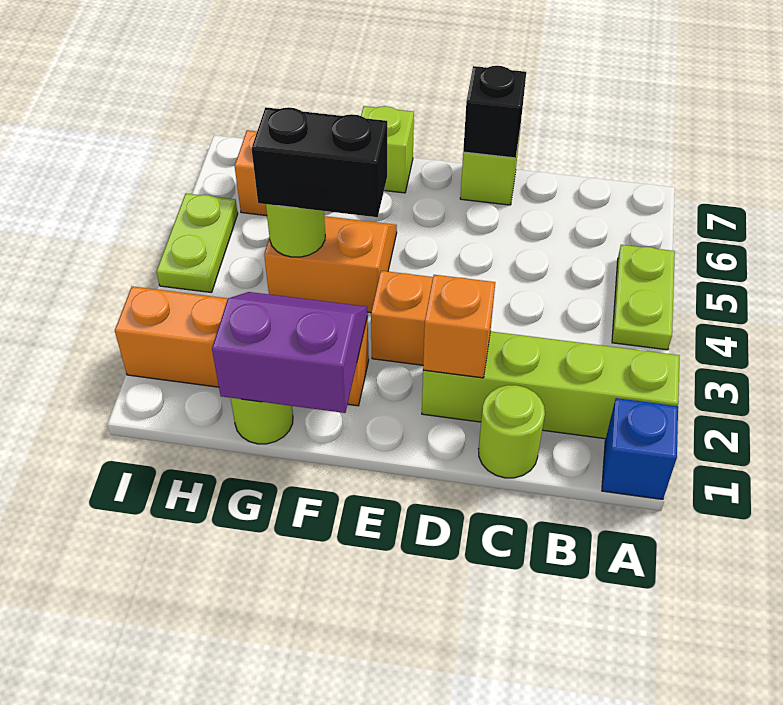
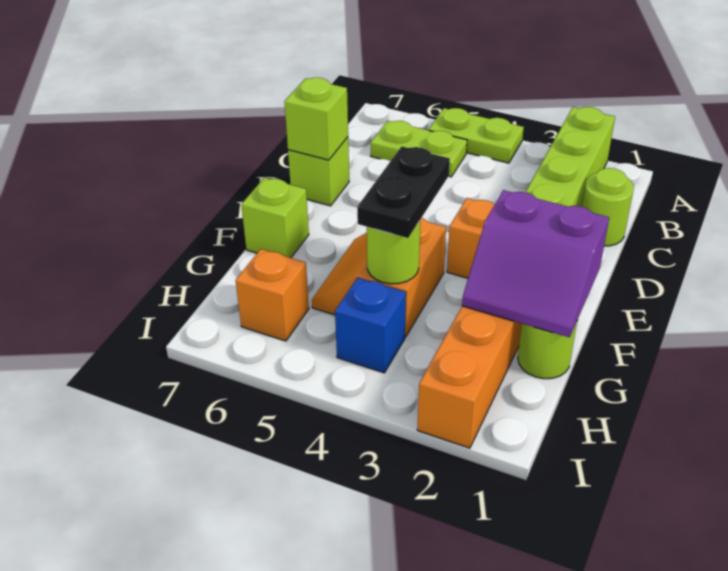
blue 1x1 brick [602,398,678,499] -> blue 1x1 brick moved to [335,278,406,373]
orange 1x1 brick [423,275,495,378] -> none
black 1x1 brick [463,66,526,158] -> lime 1x1 brick [284,78,348,160]
purple 2x2 slope [212,292,368,413] -> purple 2x2 slope turned to [462,190,609,337]
black 1x2 brick [251,107,387,217] -> black 1x2 plate [357,146,450,238]
lime 1x2 plate [156,193,238,293] -> lime 1x2 plate moved to [371,121,467,177]

